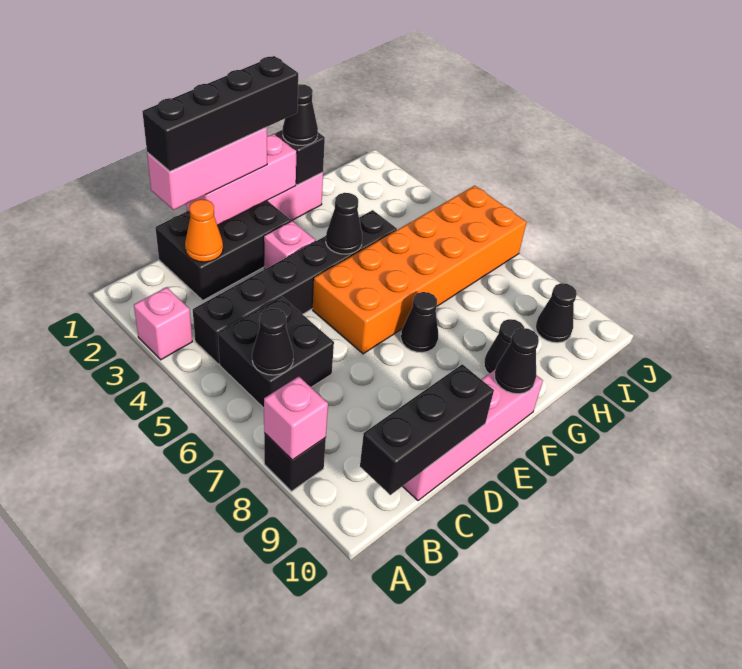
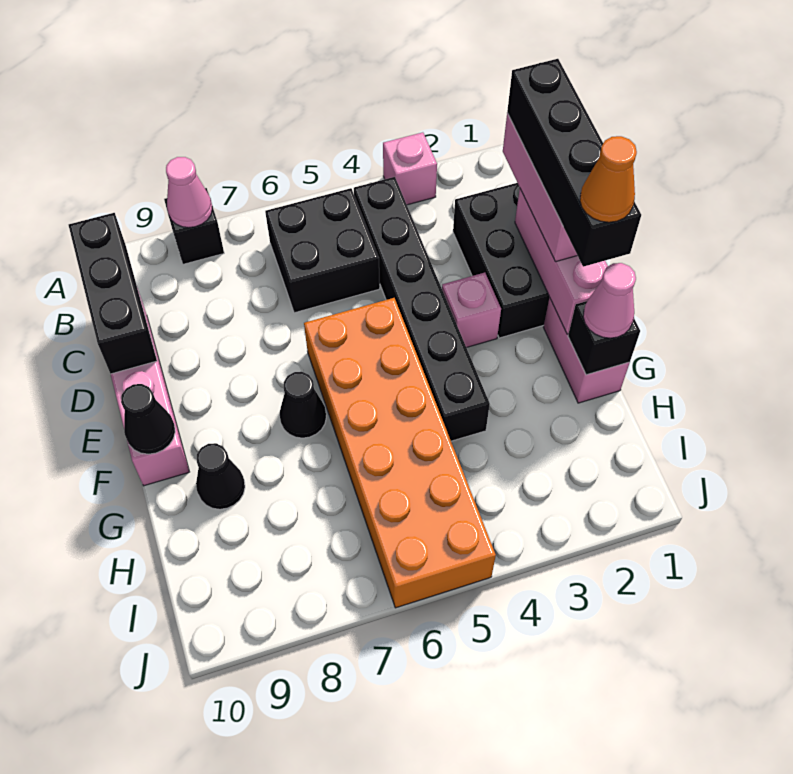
pink 1x1 brick [264,377,328,460] -> pink 1x1 cone [166,157,212,228]
black 1x1 cone [252,308,293,375] -> none
orange 1x1 cone [185,199,223,262] -> orange 1x1 cone moved to [580,136,637,222]
black 1x1 cone [326,193,362,254] -> none
black 1x1 cone [283,84,318,145] -> pink 1x1 cone [583,263,636,338]
black 1x1 cone [536,283,577,343] -> none

